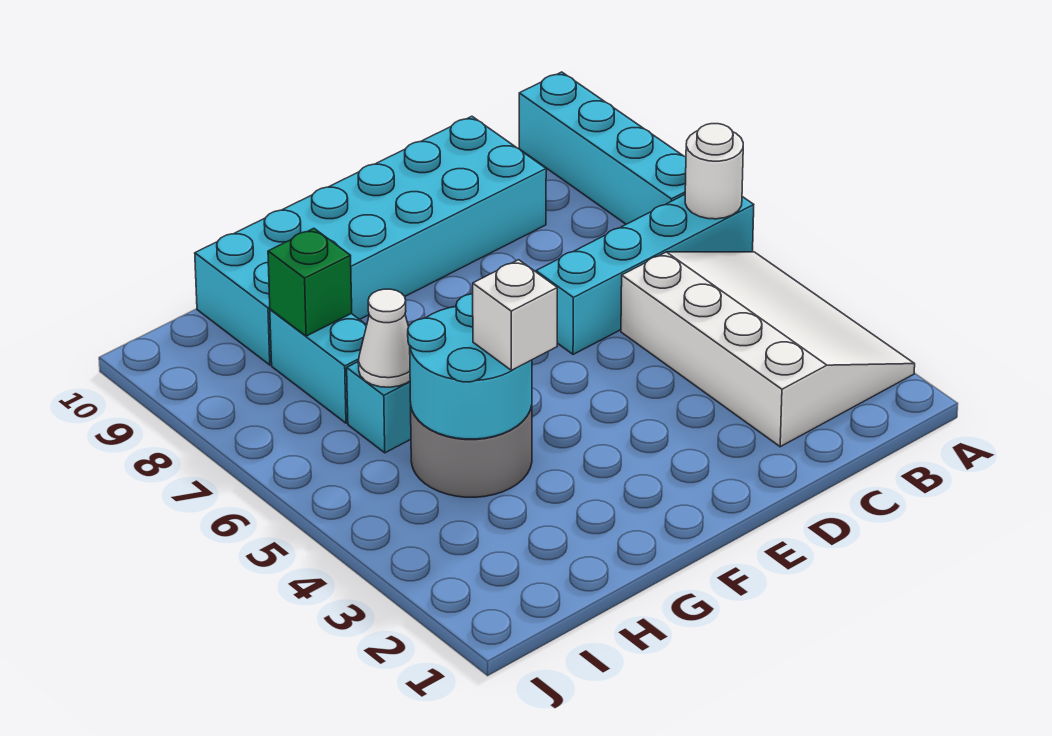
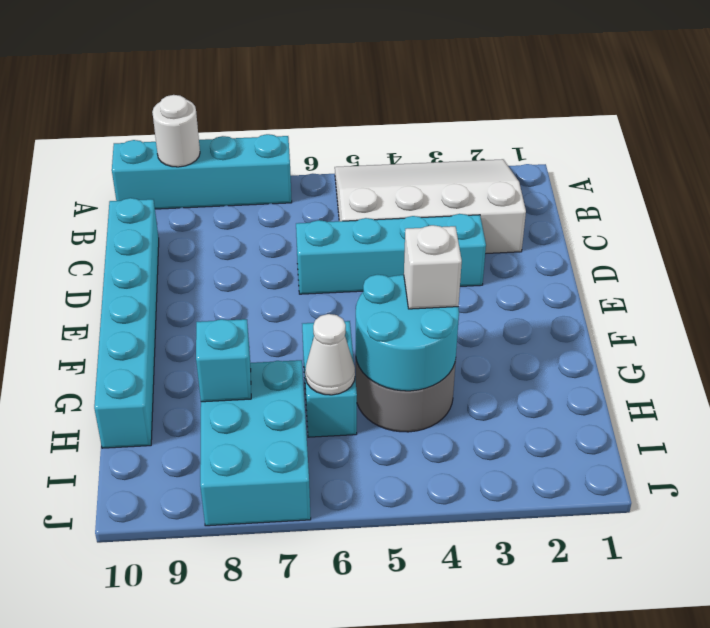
cyan 1x4 brick [536,195,754,355] -> cyan 1x4 brick turned to [296,214,486,294]
white 1x1 round brick [685,124,743,219] -> white 1x1 round brick moved to [152,95,200,167]
cyan 2x6 brick [195,116,546,365] -> cyan 1x6 brick [94,198,159,448]
cyan 1x2 brick [270,309,367,423] -> cyan 2x3 brick [200,360,311,526]
green 1x1 brick [268,228,352,336] -> cyan 1x1 brick [196,319,251,402]

